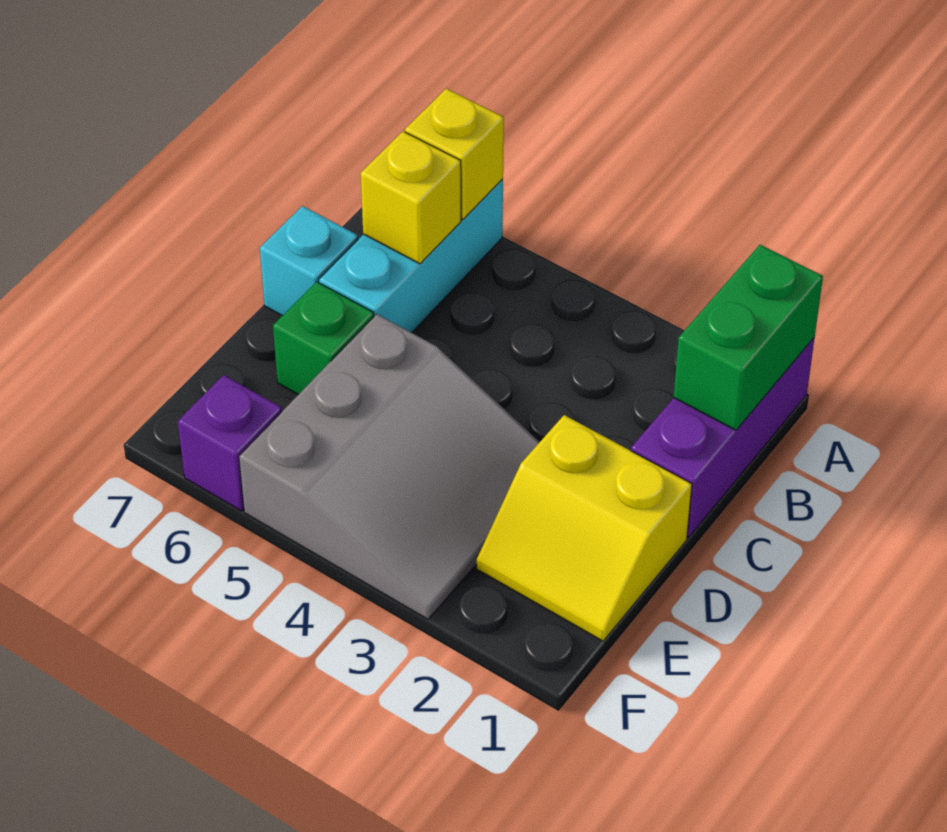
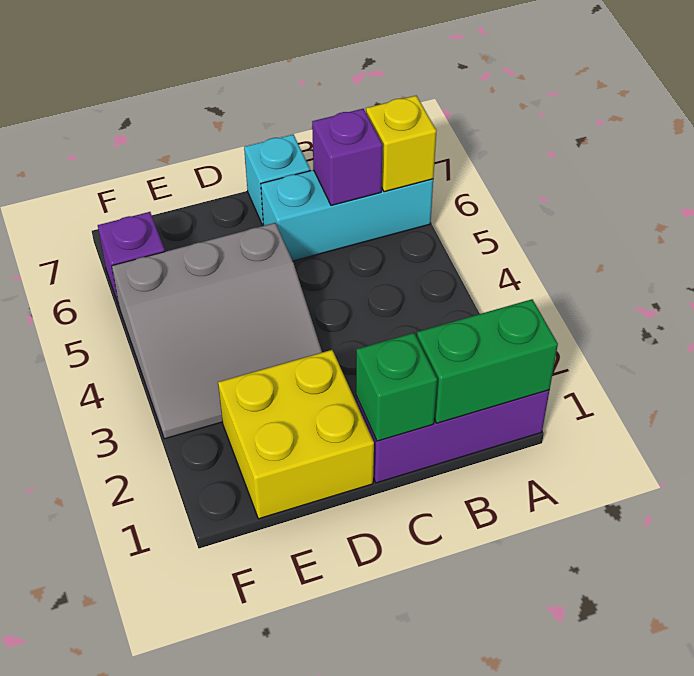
yellow 1x1 brick [361,131,461,264] -> purple 1x1 brick [312,109,383,205]
yellow 2x2 slope [477,415,692,641] -> yellow 2x2 brick [218,350,374,519]
green 1x1 brick [273,282,374,395] -> green 1x1 brick moved to [356,333,437,441]

